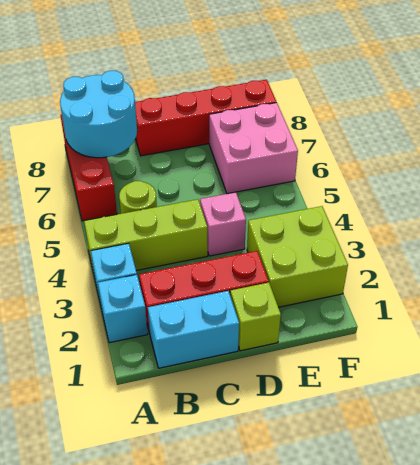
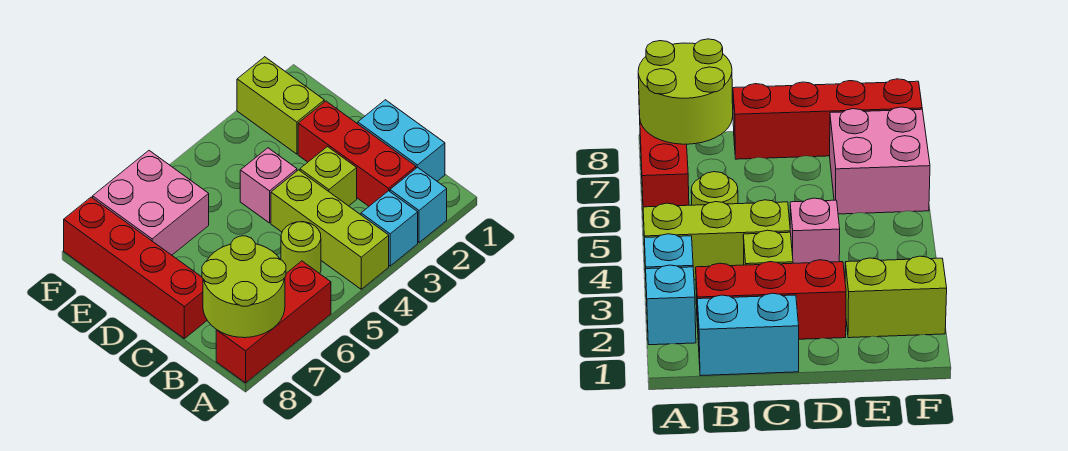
cyan 2x2 round brick [60,71,137,158] -> lime 2x2 round brick [202,236,286,338]
lime 1x1 brick [230,282,281,351] -> lime 1x1 brick moved to [300,147,357,206]
lime 2x2 brick [247,206,348,307] -> lime 1x2 brick [237,57,324,154]

